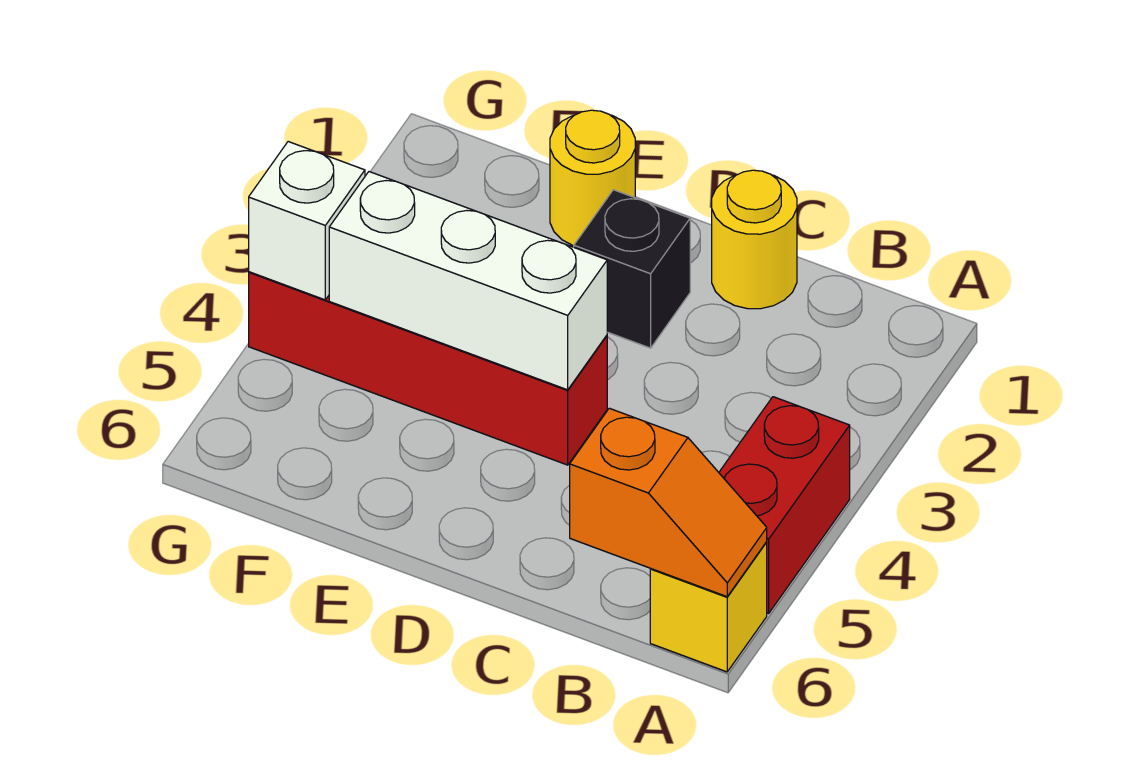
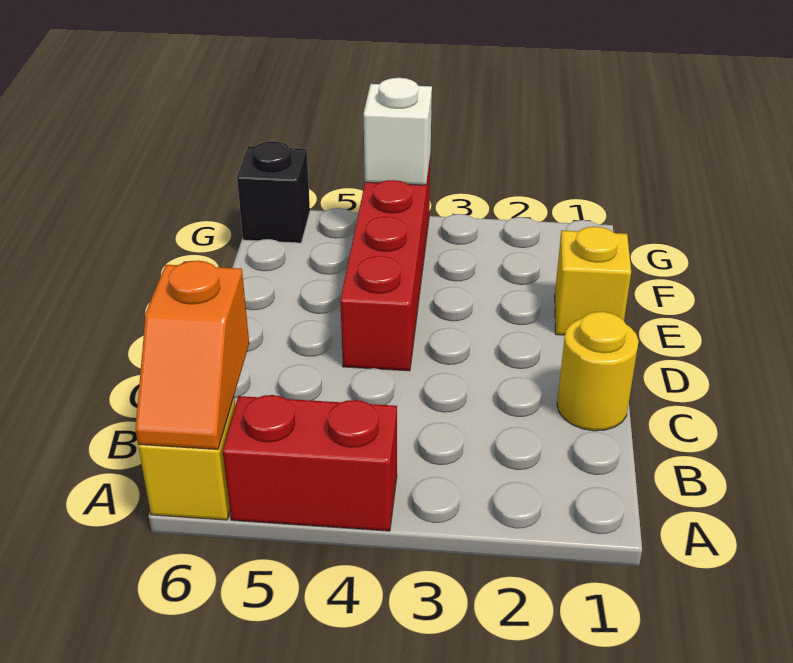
black 1x1 brick [574,190,690,348] -> black 1x1 brick moved to [237,141,310,243]
white 1x3 brick [329,172,607,390] -> none
yellow 1x1 round brick [550,110,635,246] -> yellow 1x1 brick [555,227,631,335]

